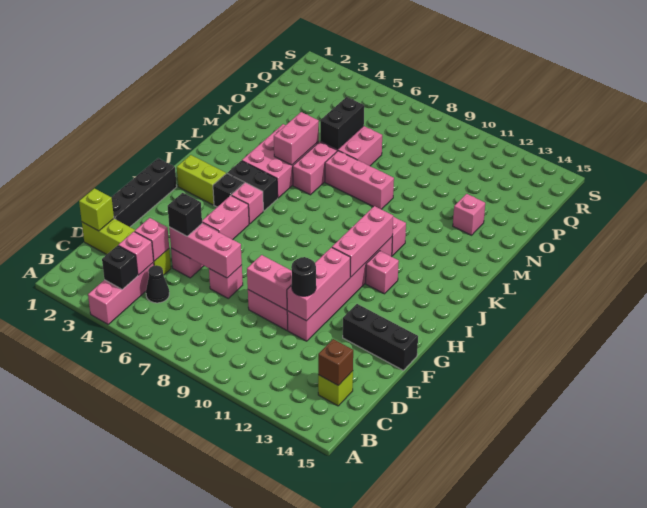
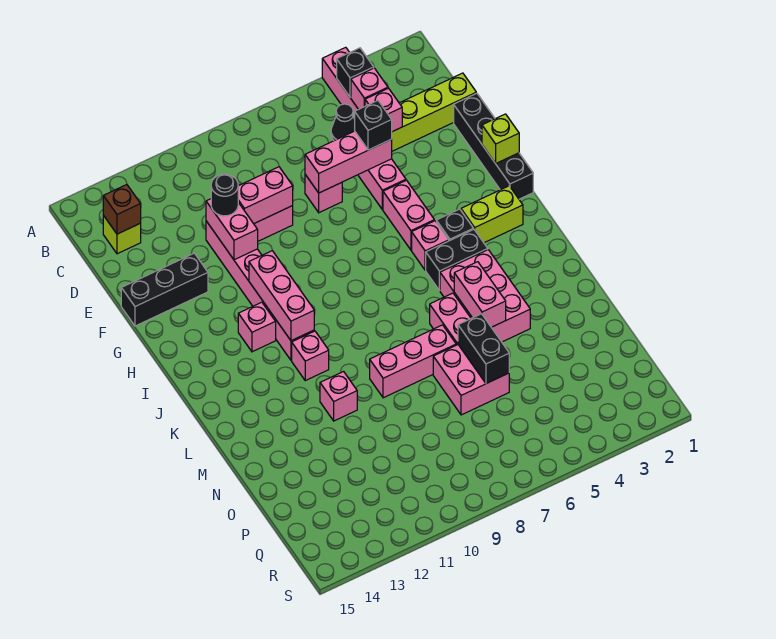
lime 1x1 brick [79,188,114,231] -> lime 1x1 brick moved to [482,114,519,163]
pink 1x3 brick [287,247,350,321] -> pink 1x2 brick [206,199,258,260]
pink 1x1 brick [453,194,485,235] -> pink 1x1 brick moved to [320,372,357,421]

